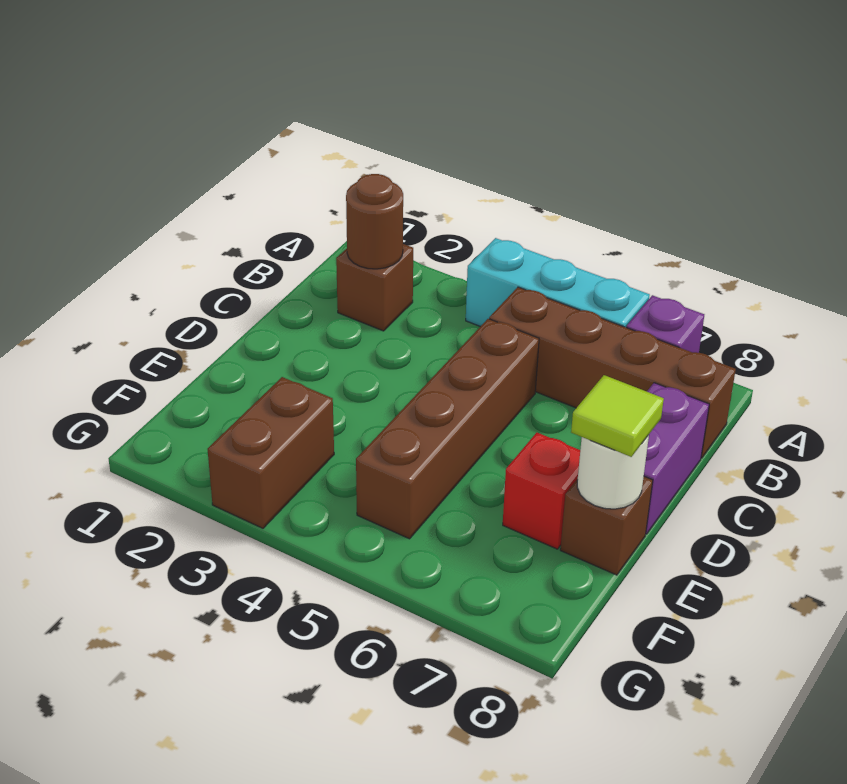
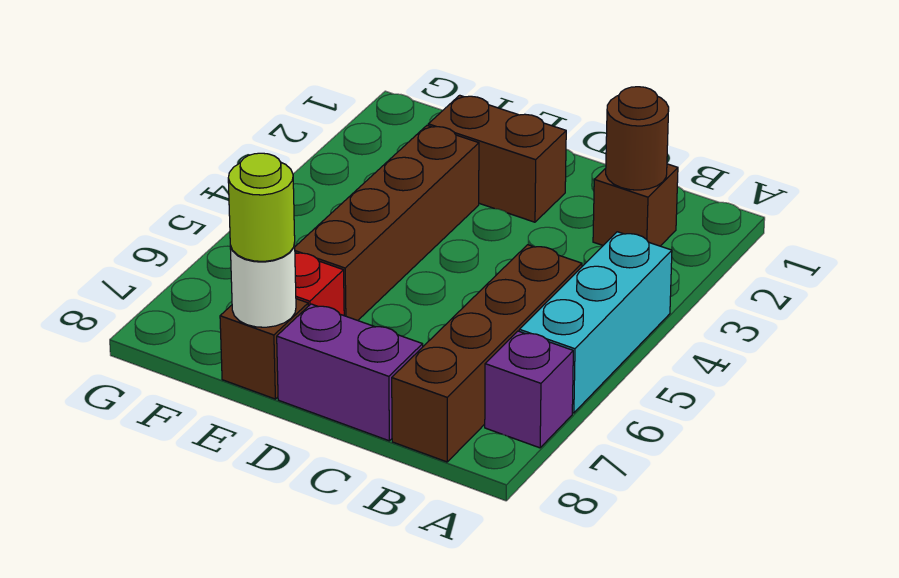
brown 1x4 brick [356,319,539,539] -> brown 1x4 brick turned to [295,126,479,320]
lime 1x1 tile [571,375,664,457] -> lime 1x1 round brick [228,153,295,261]
brown 1x2 brick [208,377,334,528] -> brown 1x2 brick moved to [428,95,566,222]

